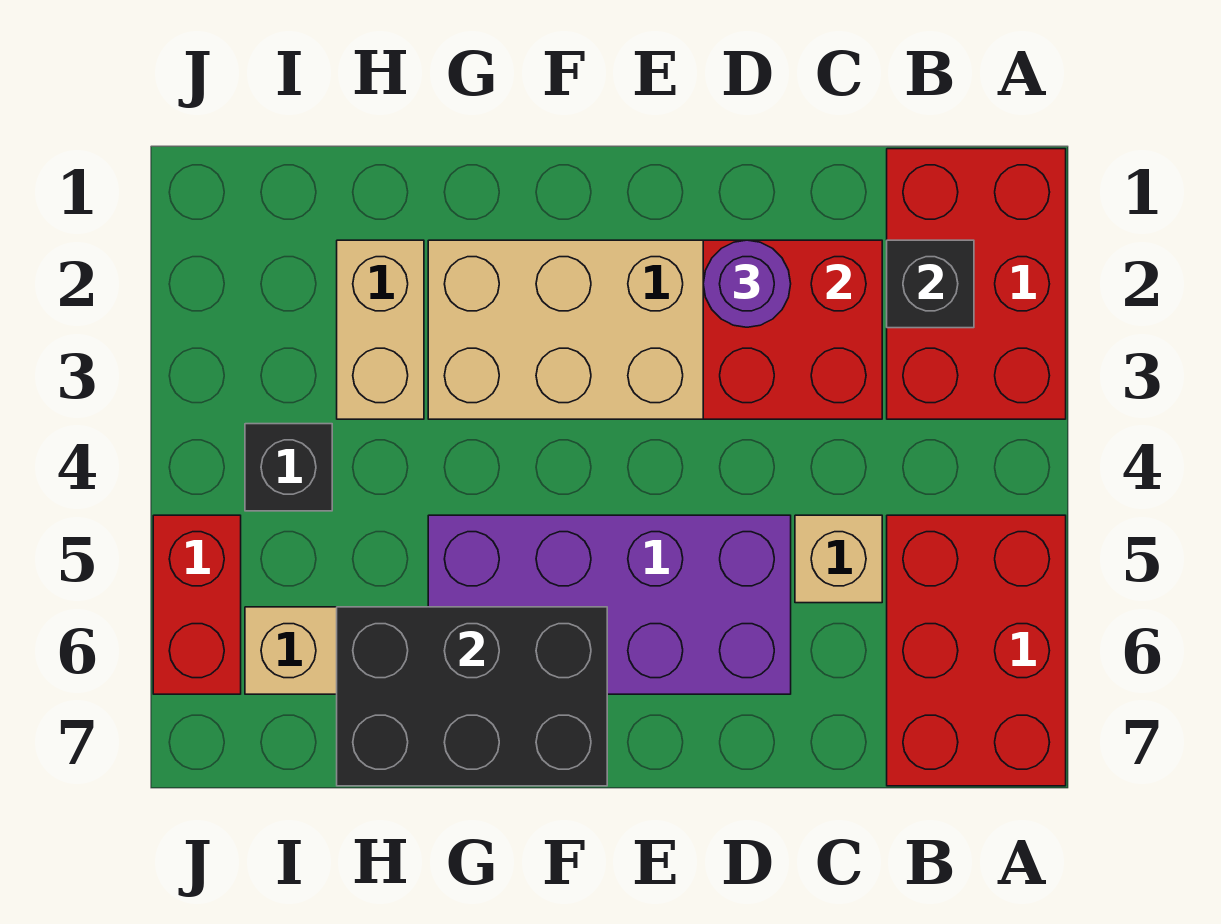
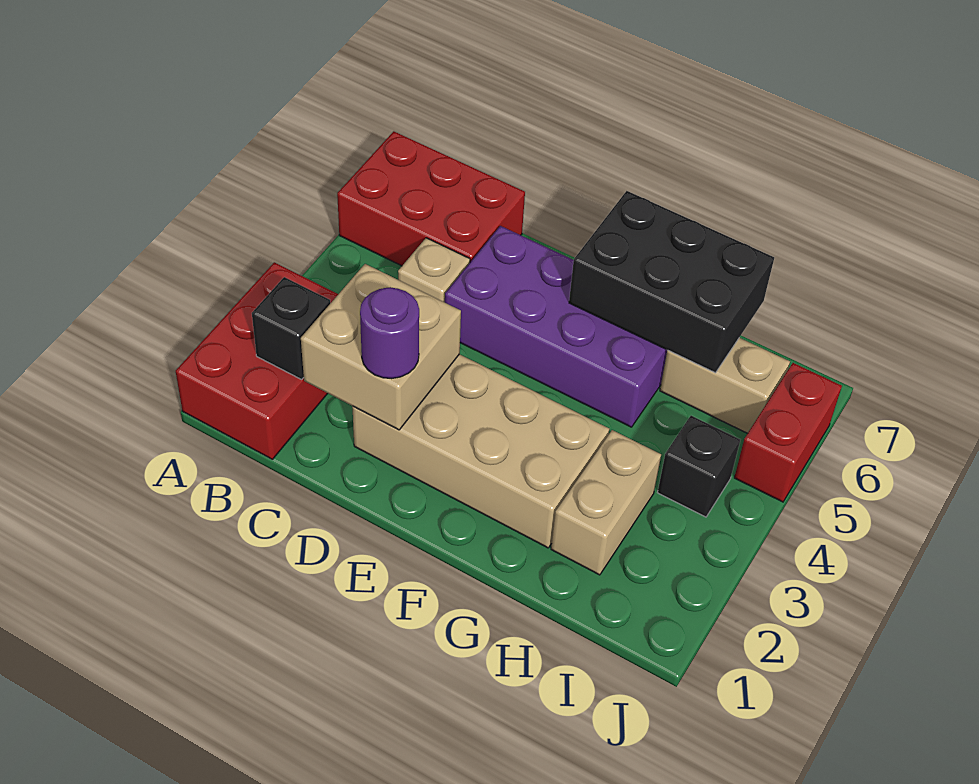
red 2x3 brick [887,515,1066,786] -> red 2x3 brick turned to [337,131,525,266]
red 2x2 brick [703,240,882,419] -> tan 2x2 brick [301,264,461,430]

